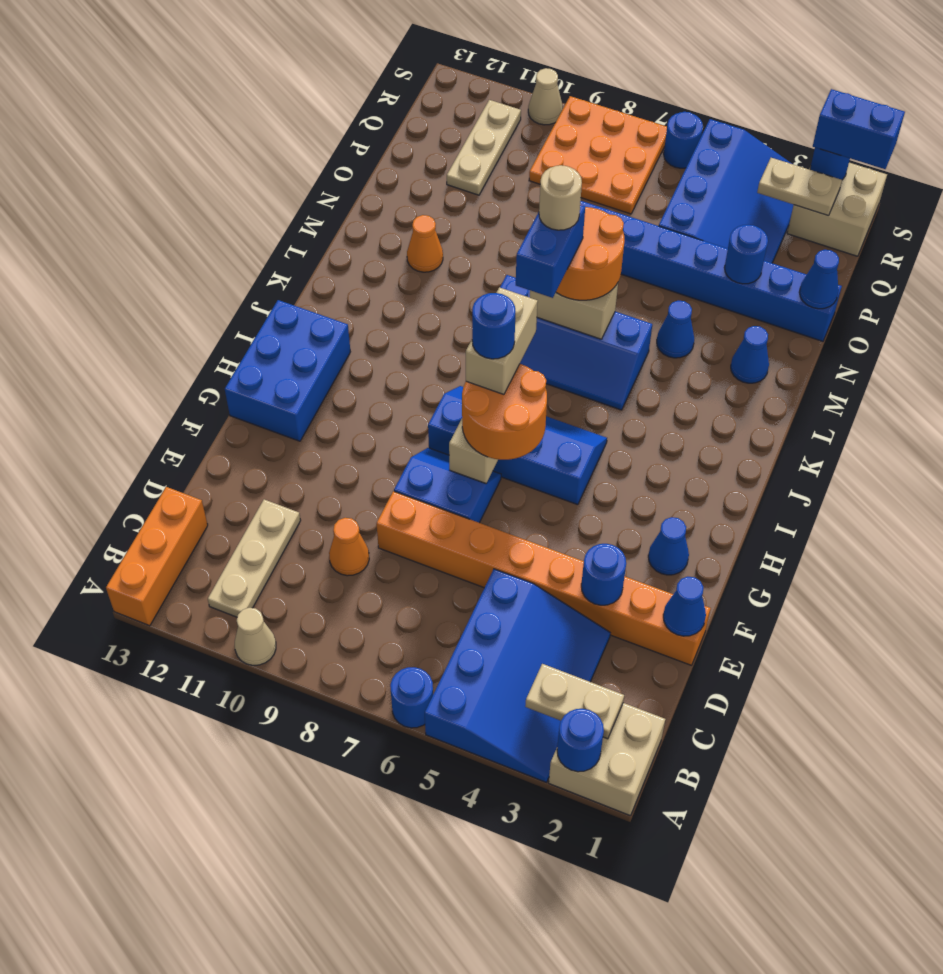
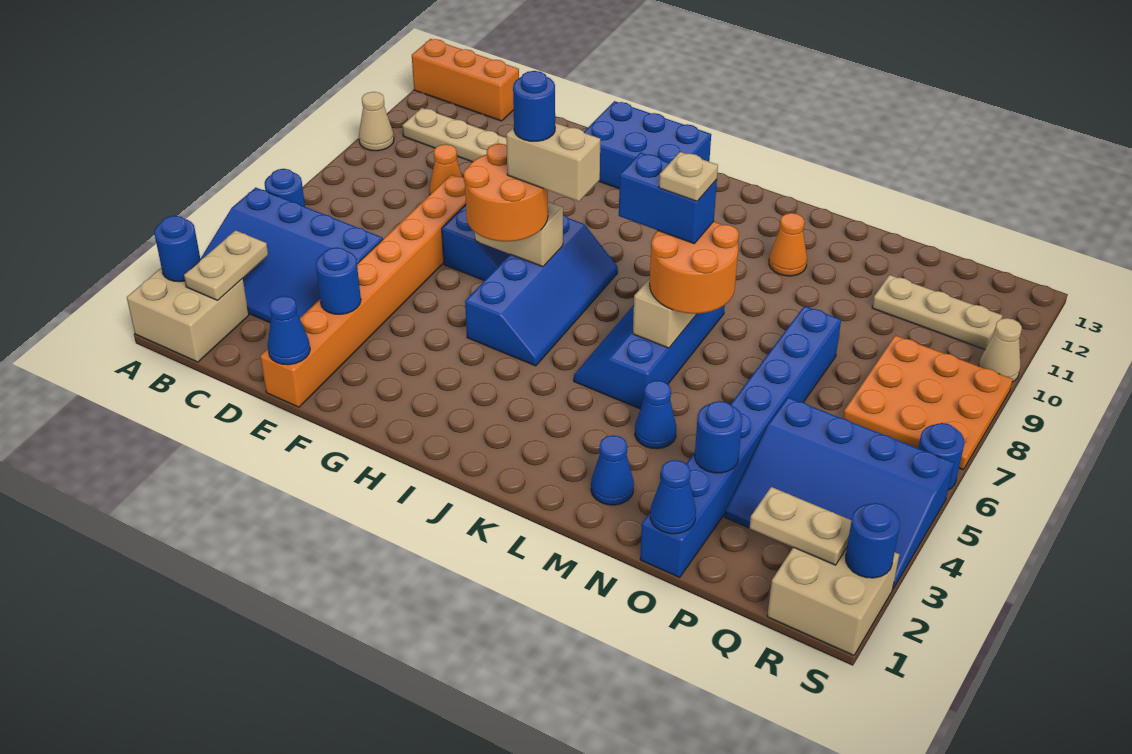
blue 1x1 cone [648,517,689,575] -> none
tan 1x1 round brick [539,165,582,230] -> tan 1x1 plate [659,152,718,201]
tan 1x2 plate [757,158,842,216] -> tan 1x2 plate turned to [750,487,852,565]
blue 1x2 brick [813,89,905,169] -> none

